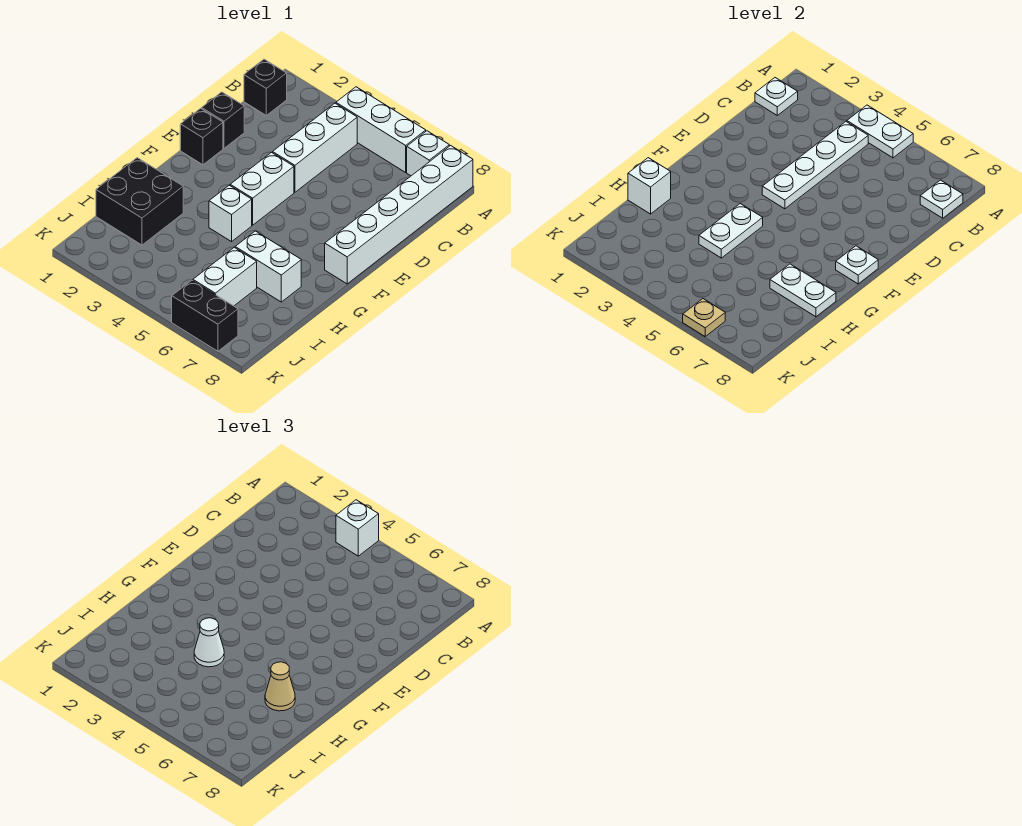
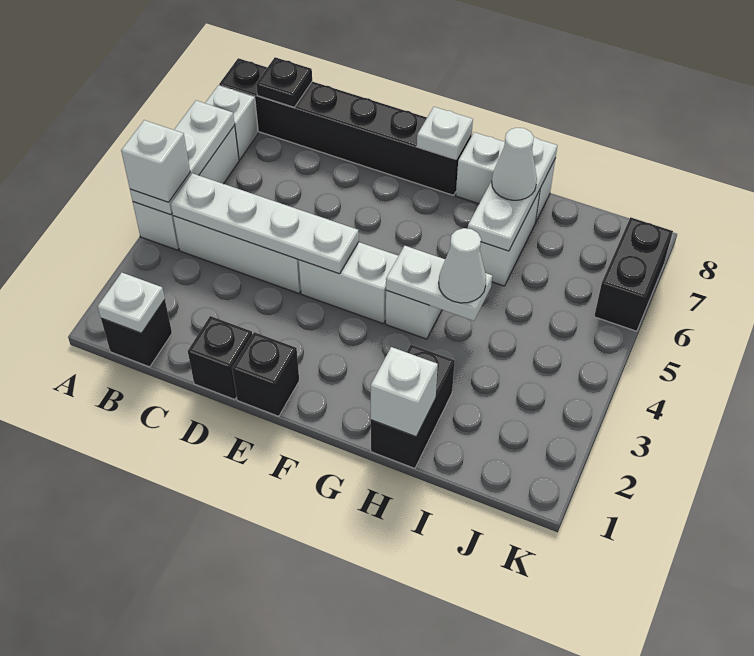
white 1x2 plate [847,105,913,158] -> white 1x3 plate [130,101,235,215]
white 1x6 brick [325,146,473,284] -> black 1x6 brick [219,58,472,195]
white 1x1 plate [920,180,963,218] -> black 1x1 plate [256,57,312,107]
black 2x2 brick [96,158,183,245] -> black 1x2 brick [371,345,455,469]
white 1x2 plate [770,264,836,317] -> white 1x3 plate [468,137,557,251]
tan 1x1 cone [265,662,295,711] -> white 1x1 cone [492,128,537,200]
white 1x2 brick [193,247,257,306] -> white 1x2 brick moved to [456,132,555,221]
tan 1x1 plate [683,299,725,336] -> none

